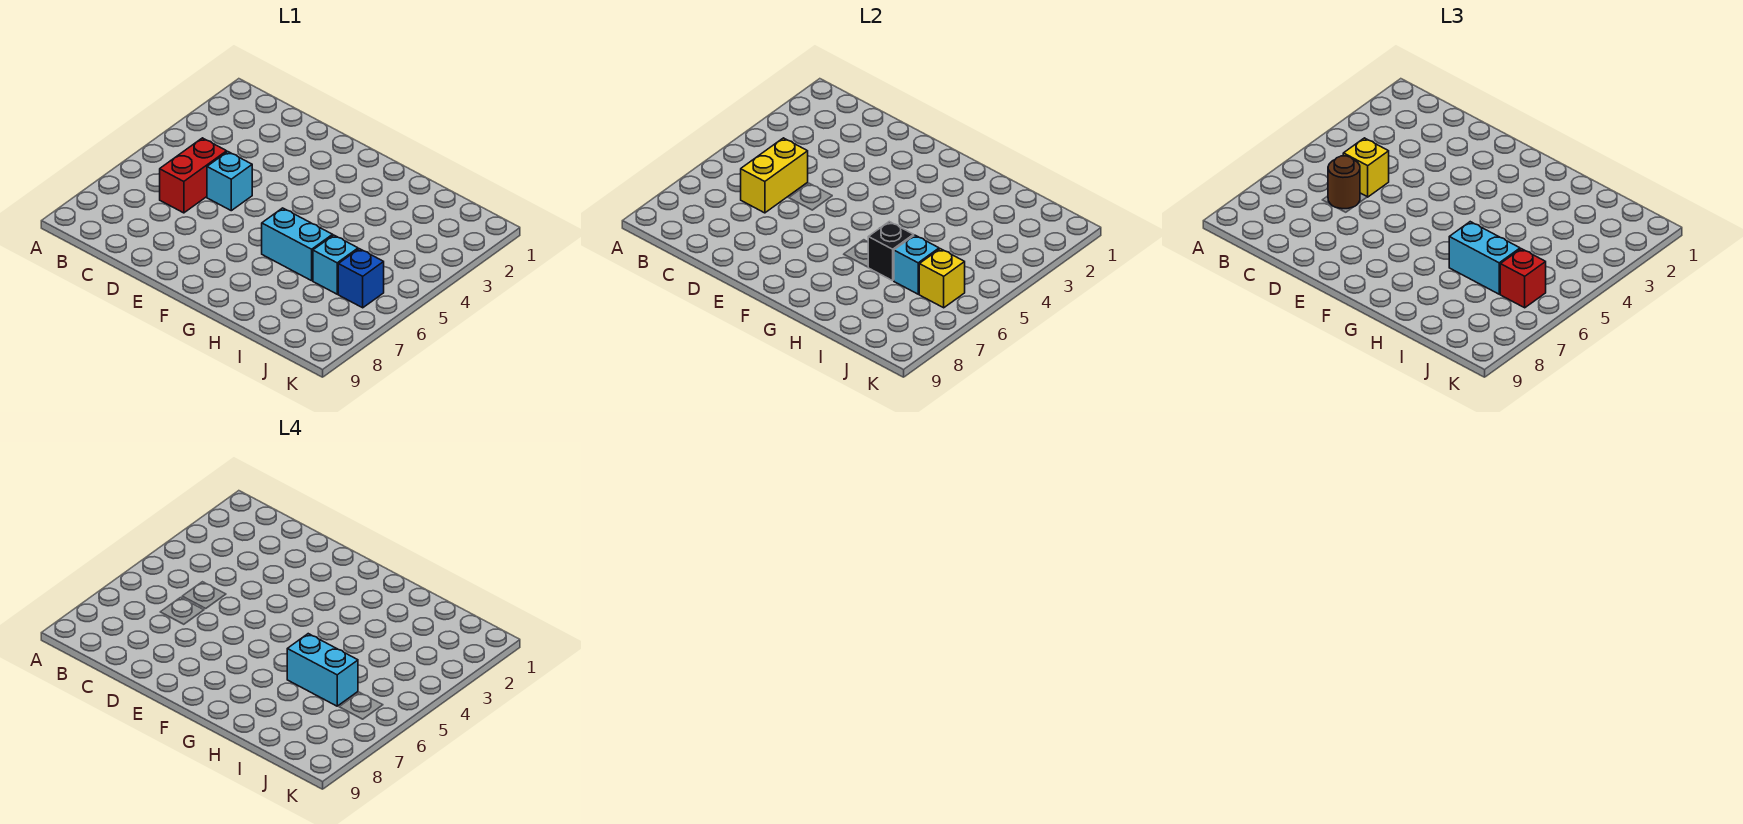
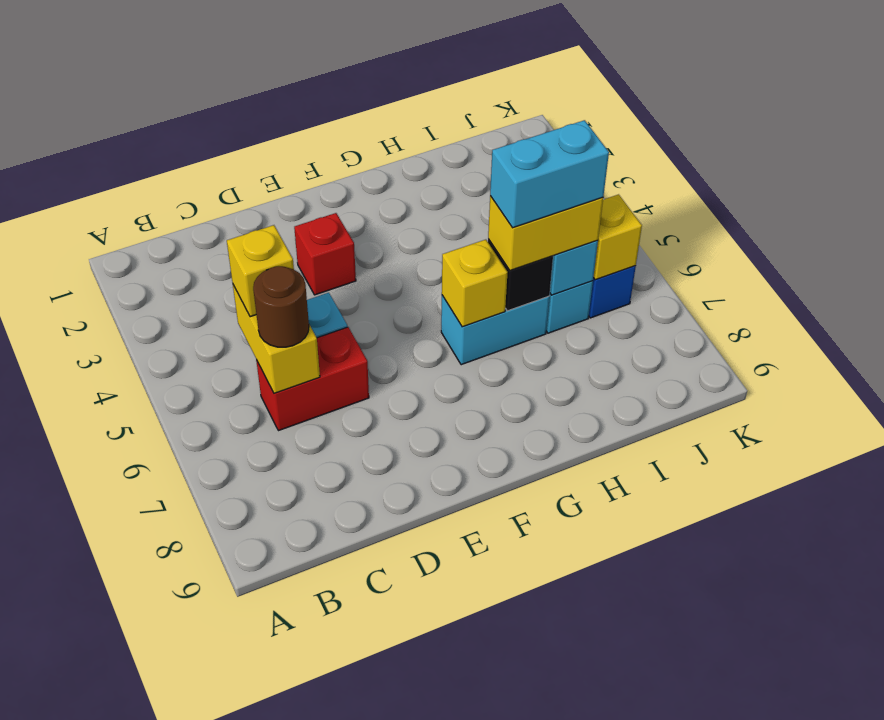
red 1x2 brick [160,138,227,213] -> red 1x2 brick turned to [256,327,369,431]
none -> yellow 1x1 brick [442,240,508,327]
cyan 1x2 brick [1449,222,1520,294] -> yellow 1x2 brick [488,196,603,270]
red 1x1 brick [1500,249,1546,308] -> red 1x1 brick moved to [294,213,356,295]

